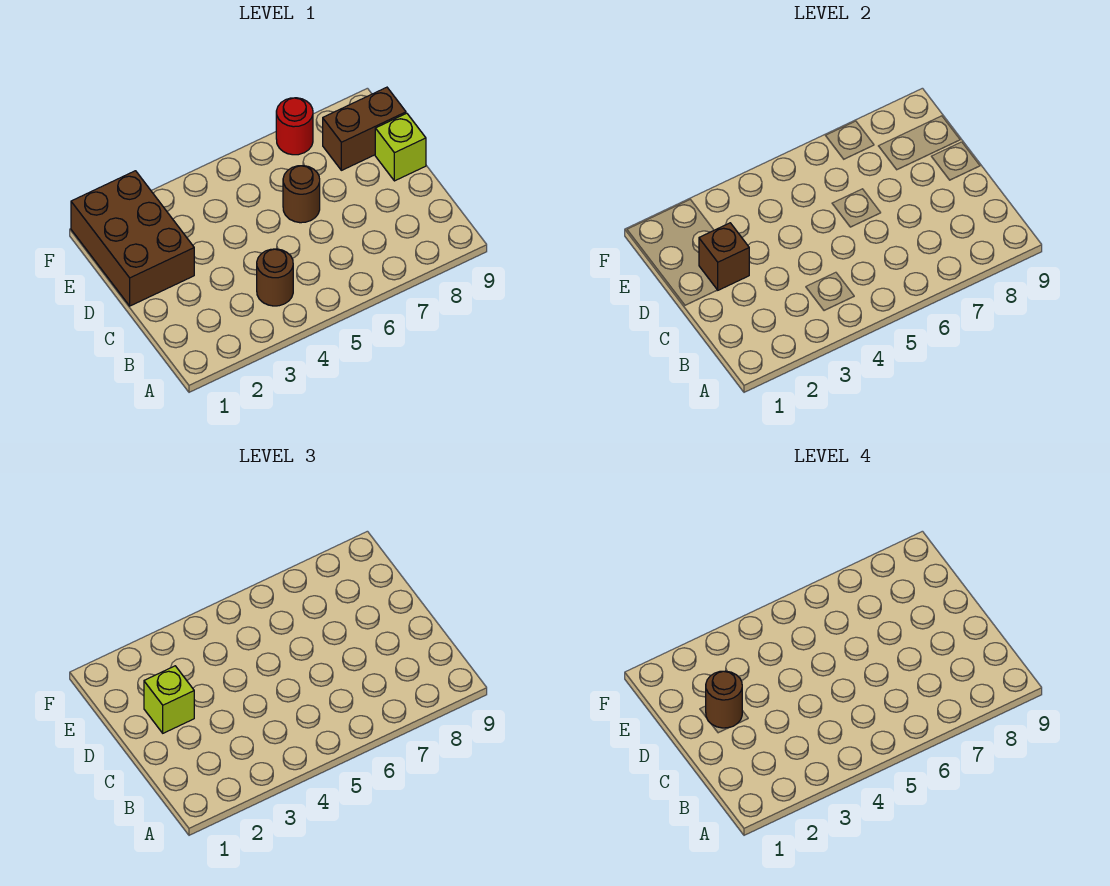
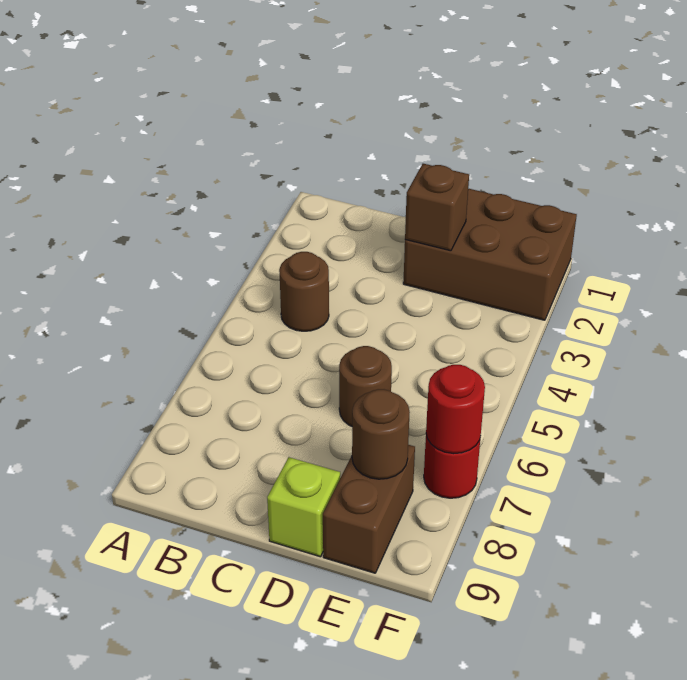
lime 1x1 brick [144,666,194,733] -> none
brown 1x1 round brick [706,671,742,728] -> brown 1x1 round brick moved to [352,389,410,479]
none -> red 1x1 round brick [426,365,485,454]

